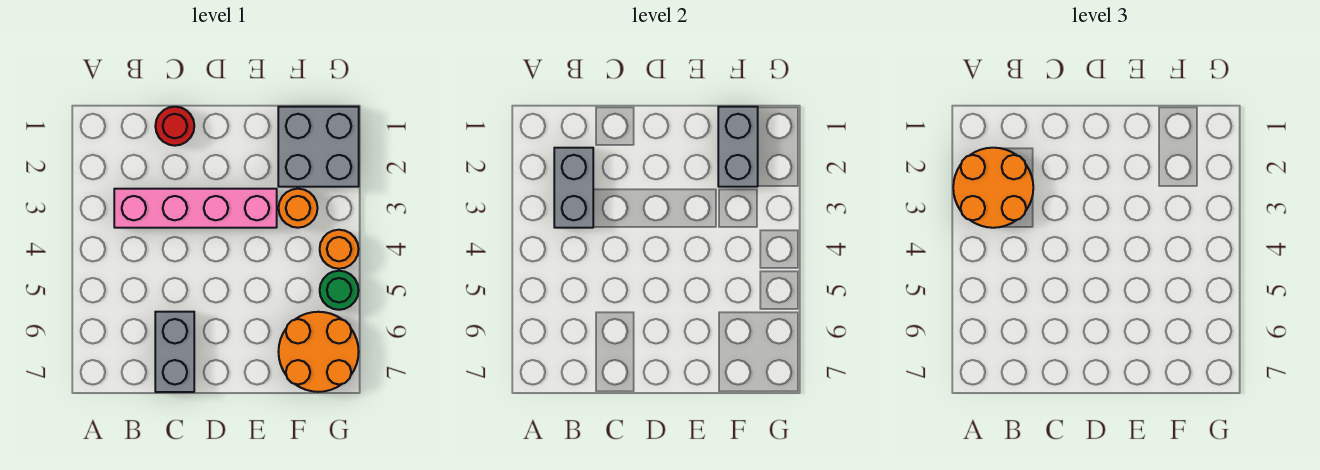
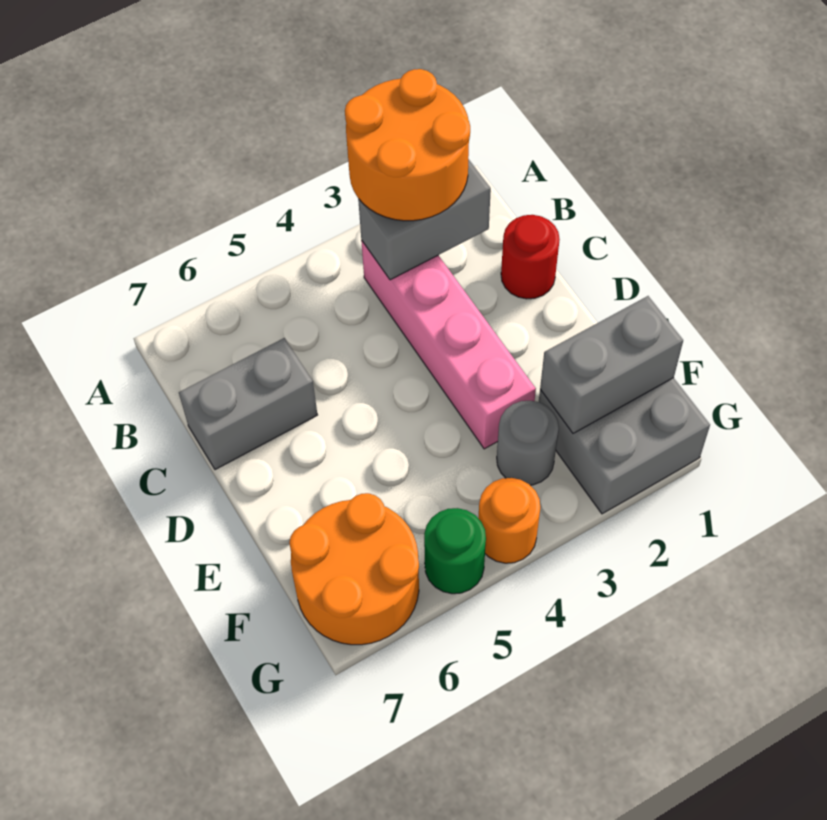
orange 1x1 round brick [279,189,318,228] -> grey 1x1 round brick [497,401,559,485]

